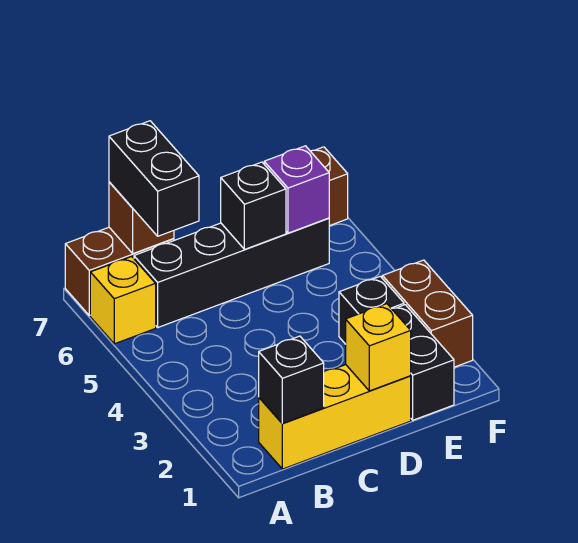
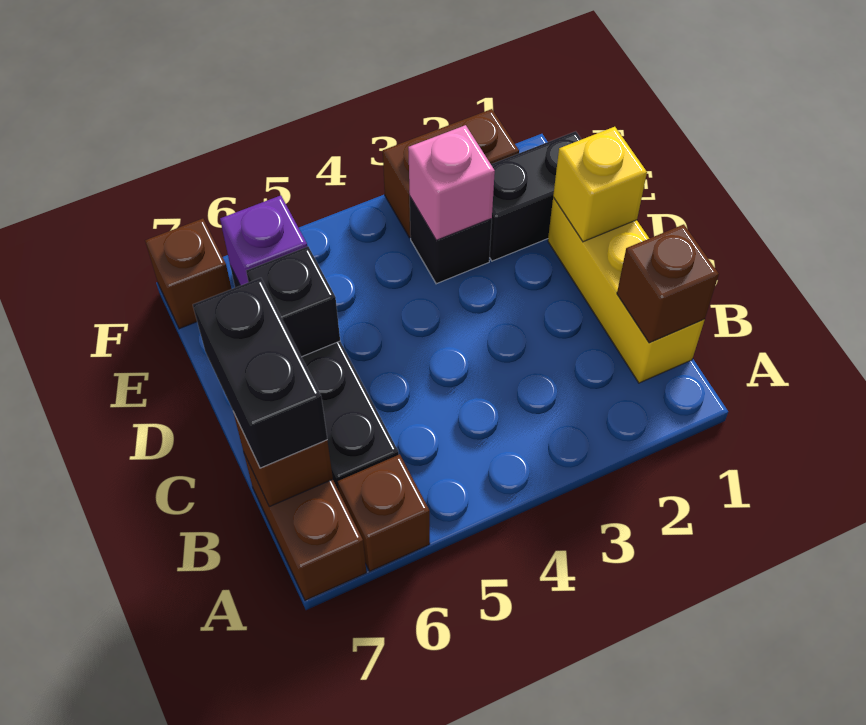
yellow 1x1 brick [90,257,156,344] -> brown 1x1 brick [338,454,430,571]
black 1x1 brick [259,336,324,423] -> brown 1x1 brick [617,224,719,343]
black 1x2 brick [109,121,199,236] -> black 1x2 brick turned to [193,278,327,468]
none -> pink 1x1 brick [408,125,495,240]

